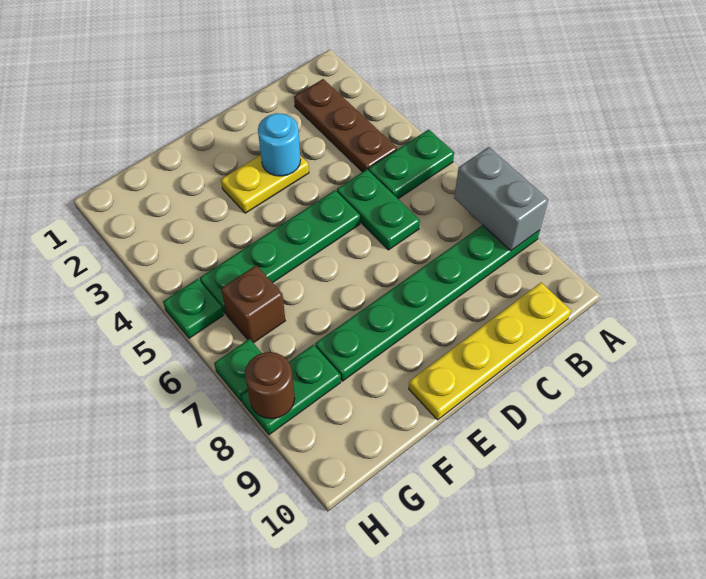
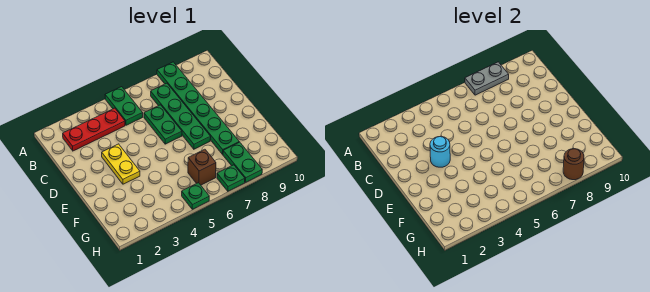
grey 1x2 brick [454,147,548,251] -> grey 1x2 plate [465,62,509,95]
brown 1x3 plate [294,79,397,172] -> red 1x3 plate [63,108,125,151]
yellow 1x4 plate [409,283,571,420] -> none
green 1x2 plate [337,170,420,250] -> green 1x2 plate turned to [144,105,182,144]
green 1x4 plate [200,190,360,314] -> green 1x4 plate moved to [151,83,211,149]

